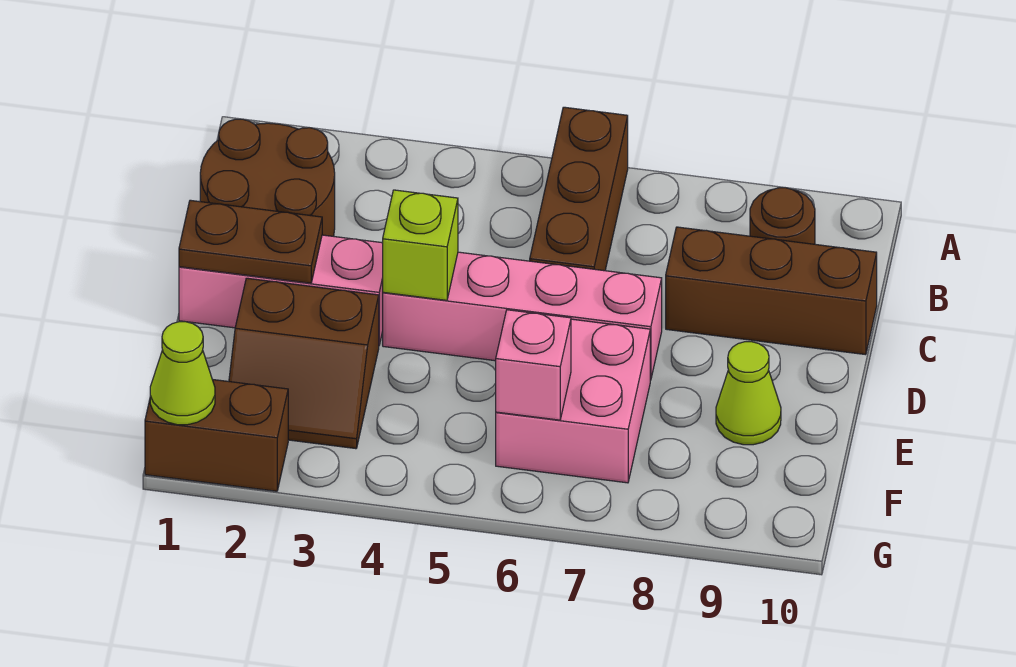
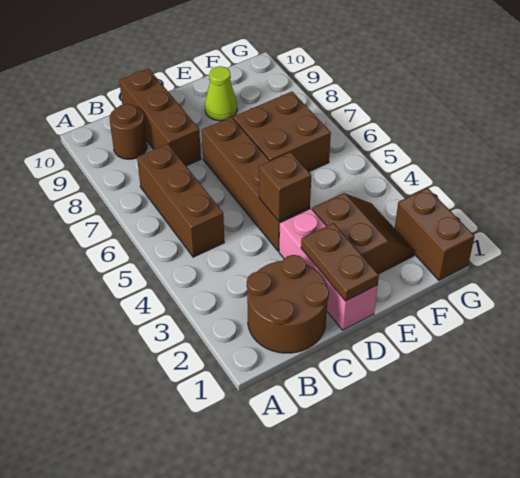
brown 1x3 brick [530,107,628,271] -> brown 1x3 brick turned to [137,144,224,257]
pink 1x4 brick [383,252,662,380] -> brown 1x4 brick [202,117,310,251]
lime 1x1 brick [383,190,458,300] -> brown 1x1 brick [259,152,311,221]
pink 2x2 brick [496,319,650,483] -> brown 2x2 brick [233,92,331,172]
pink 1x1 brick [496,310,571,420] -> none
lime 1x1 cone [150,322,215,425] -> none

